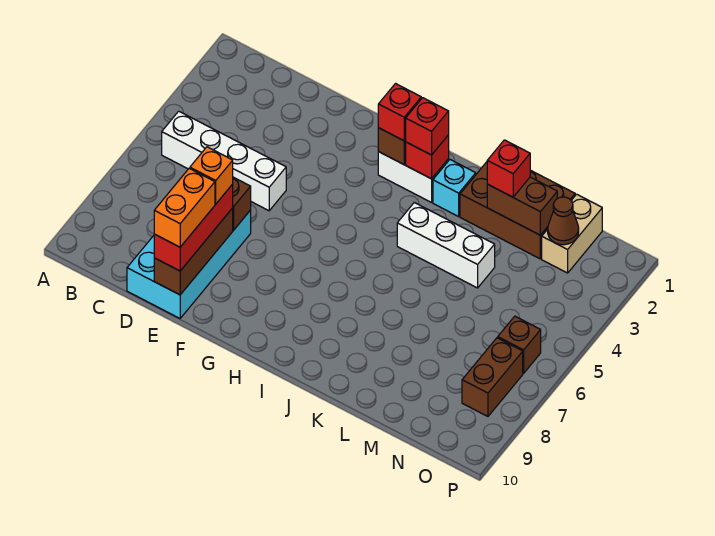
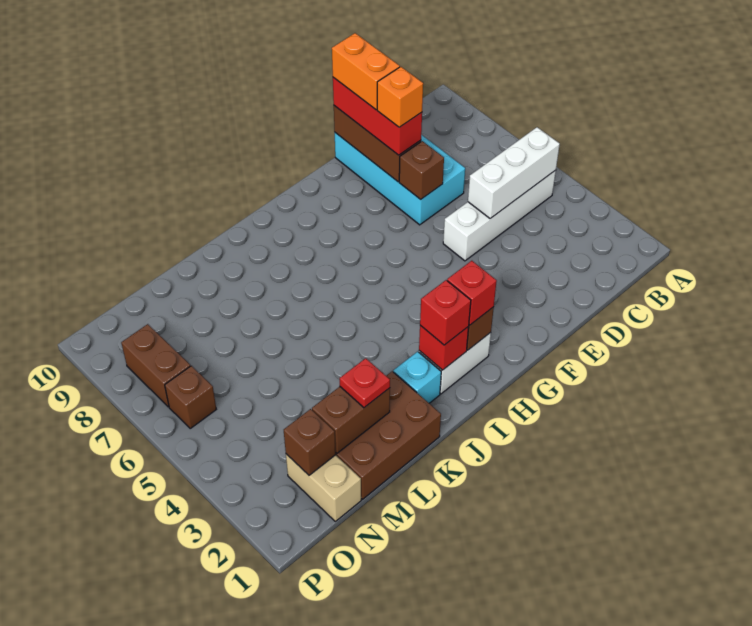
white 1x3 brick [397,203,495,288] -> white 1x3 brick moved to [468,127,560,219]
red 1x1 brick [487,140,530,197] -> red 1x1 plate [340,358,390,408]
brown 1x1 cone [548,197,579,245] -> brown 1x1 brick [284,409,336,475]

